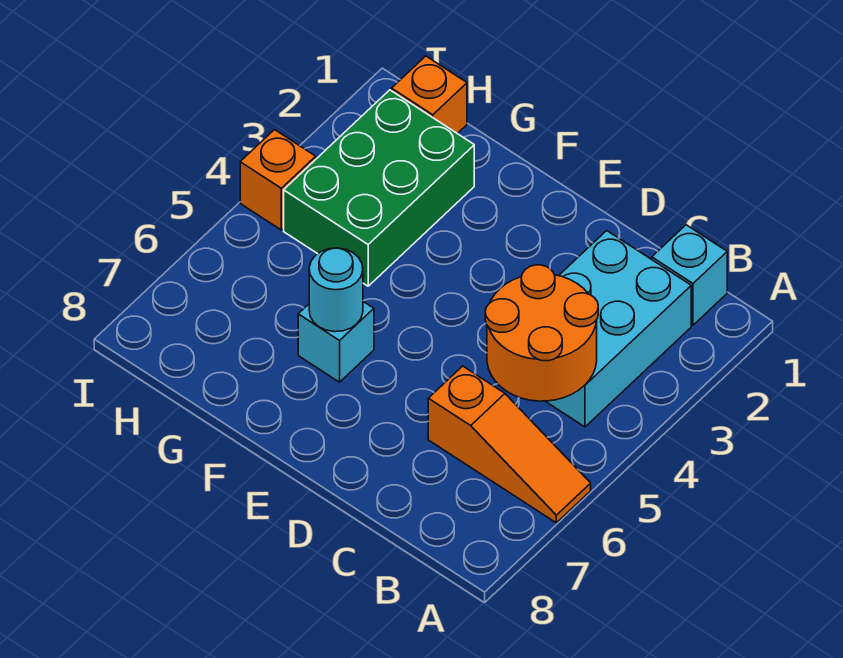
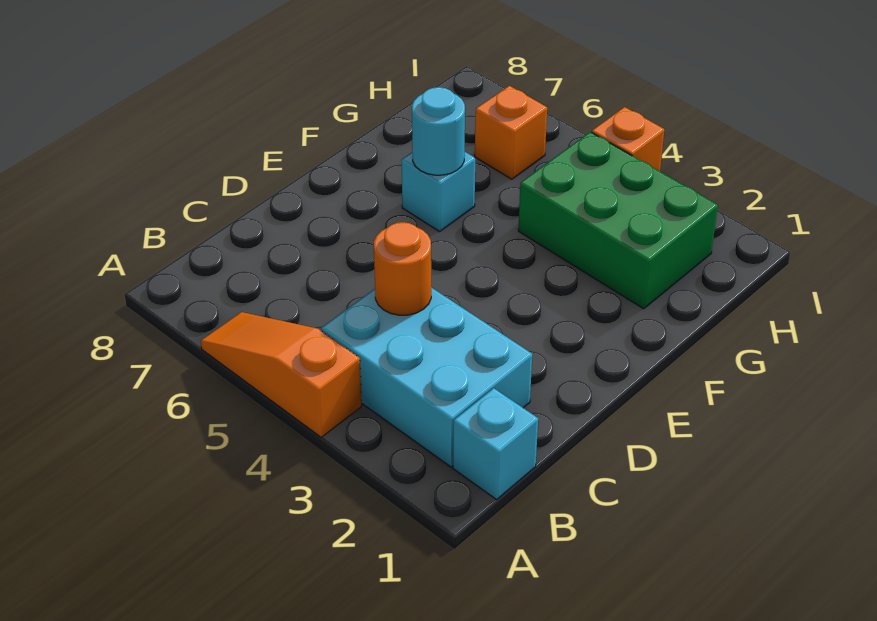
orange 1x3 slope [428,366,591,523] -> orange 1x3 slope turned to [201,312,362,437]
orange 2x2 round brick [485,265,598,401] -> orange 1x1 round brick [374,222,431,315]
orange 1x1 brick [392,56,467,134] -> orange 1x1 brick moved to [475,86,547,179]

